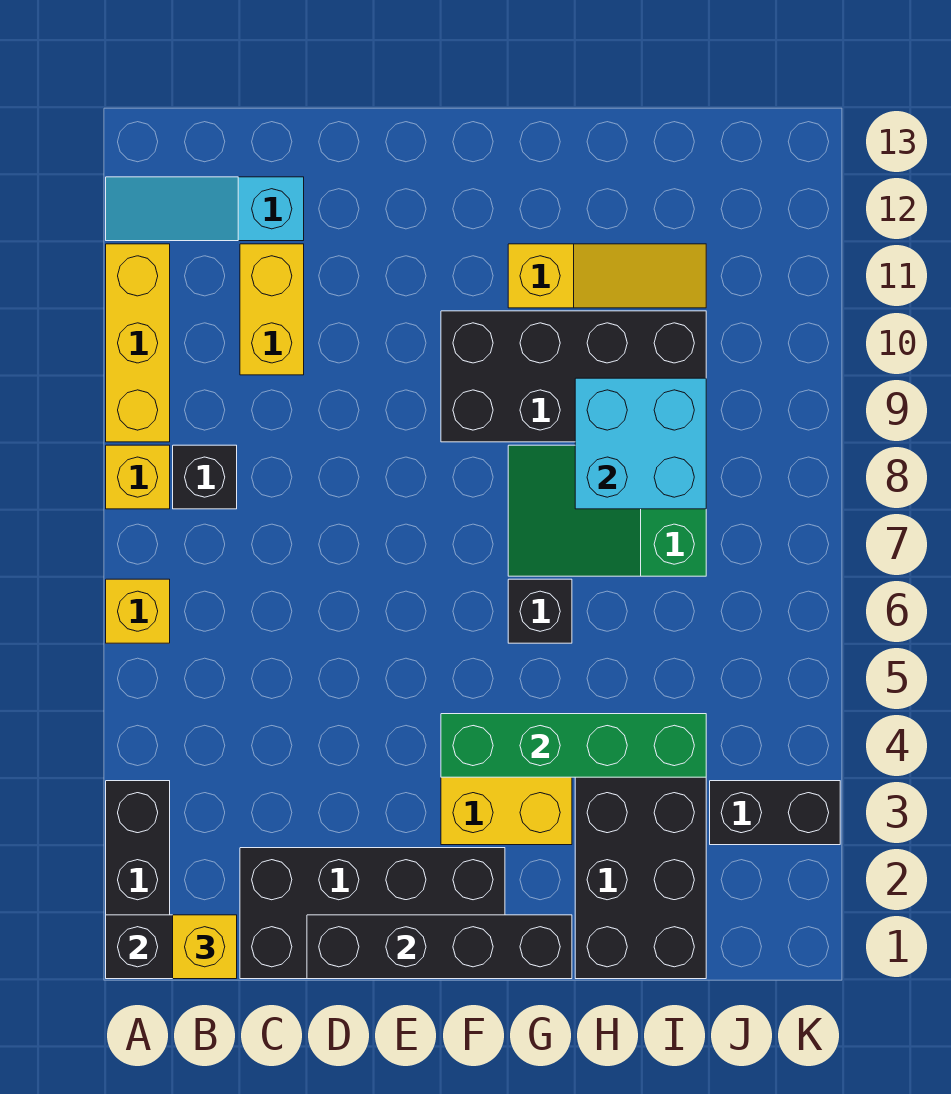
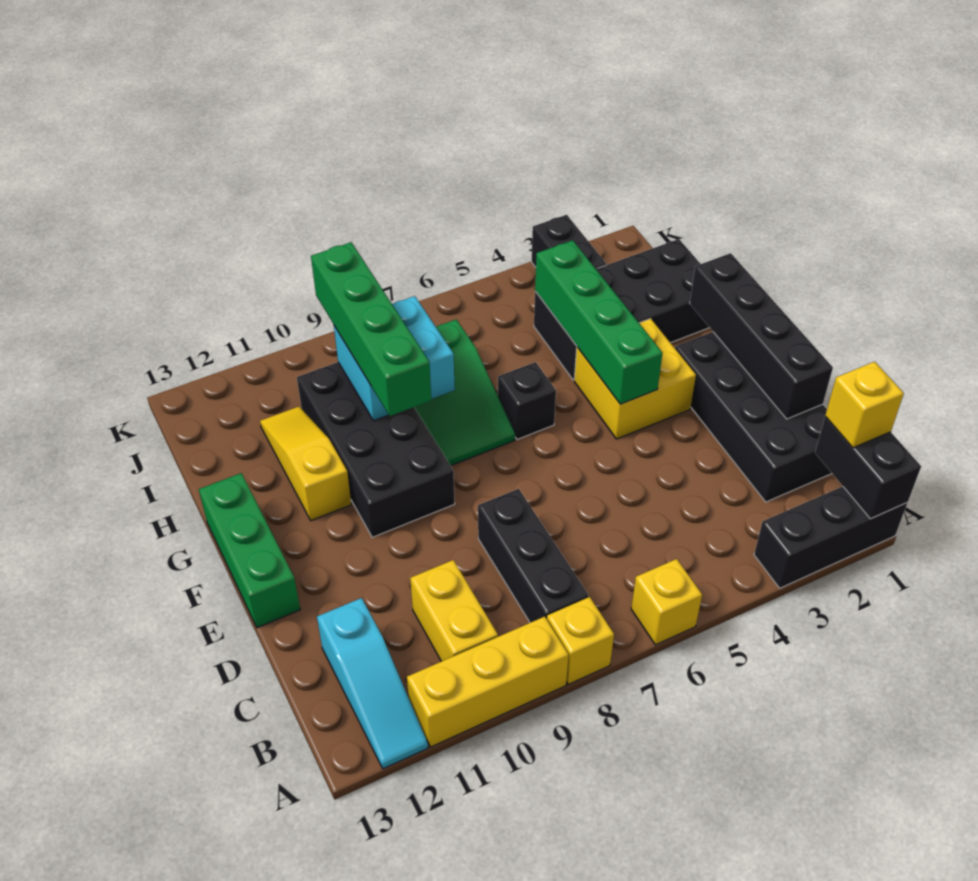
black 1x1 brick [173,445,237,509] -> black 1x3 brick [478,489,588,623]
yellow 1x2 brick [240,244,304,375] -> yellow 1x2 brick turned to [410,560,498,661]
none -> green 1x3 brick [199,473,300,628]
none -> green 1x4 brick [311,242,431,416]

